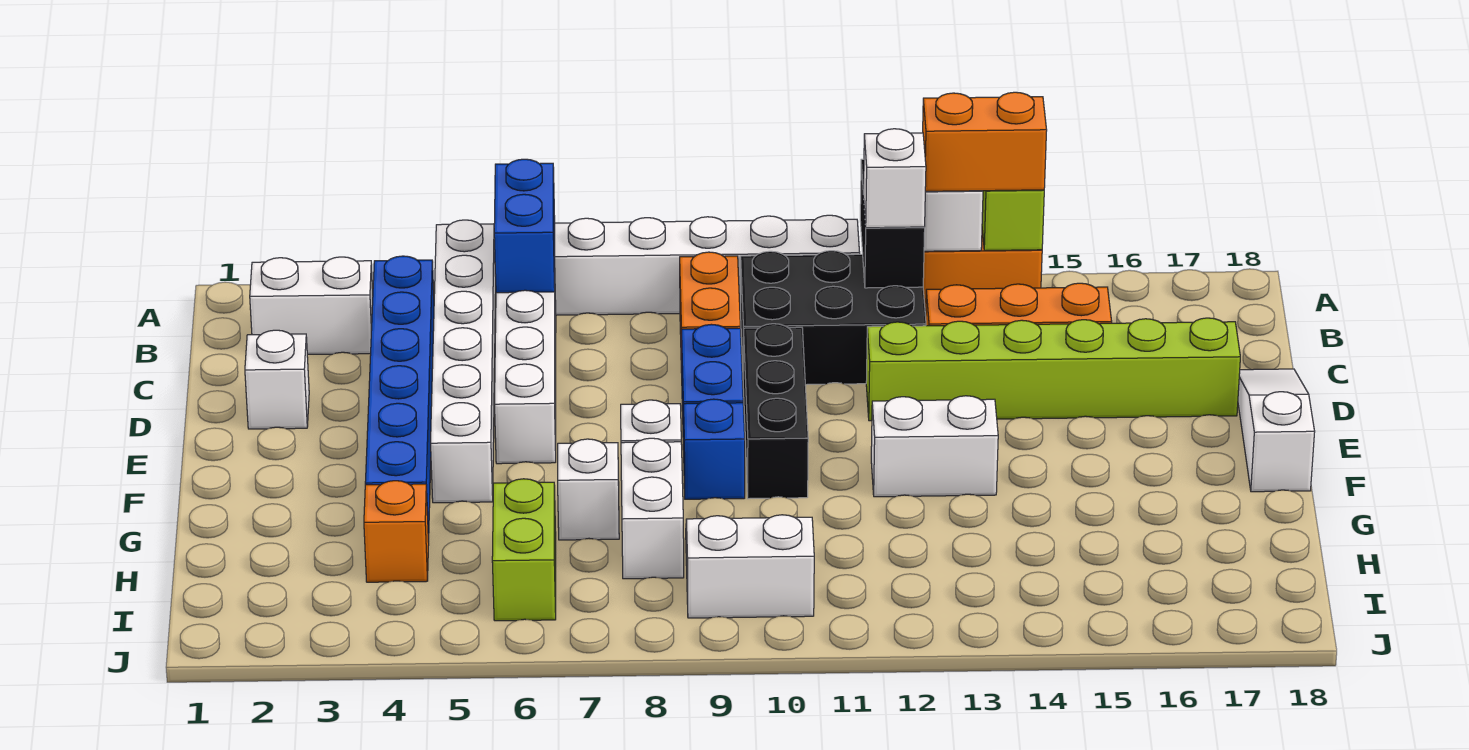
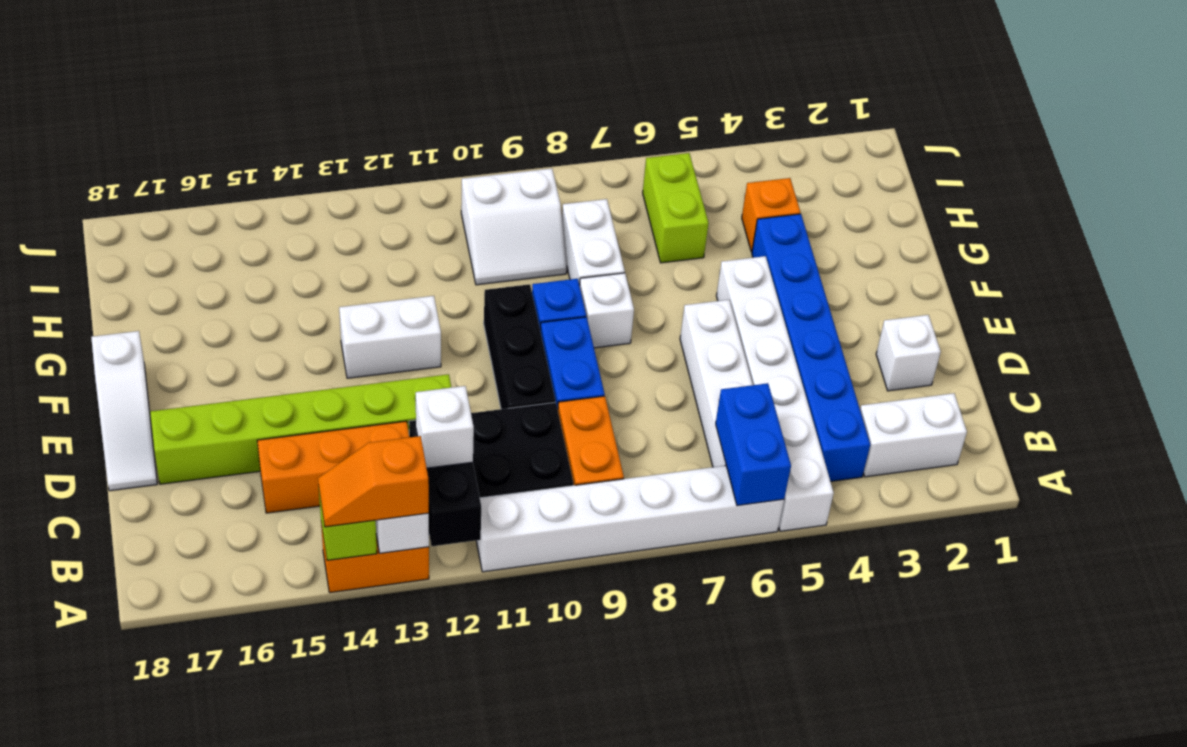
orange 1x2 brick [923,92,1047,191] -> orange 1x2 slope [318,436,429,527]
white 1x1 brick [558,439,619,540] -> none

